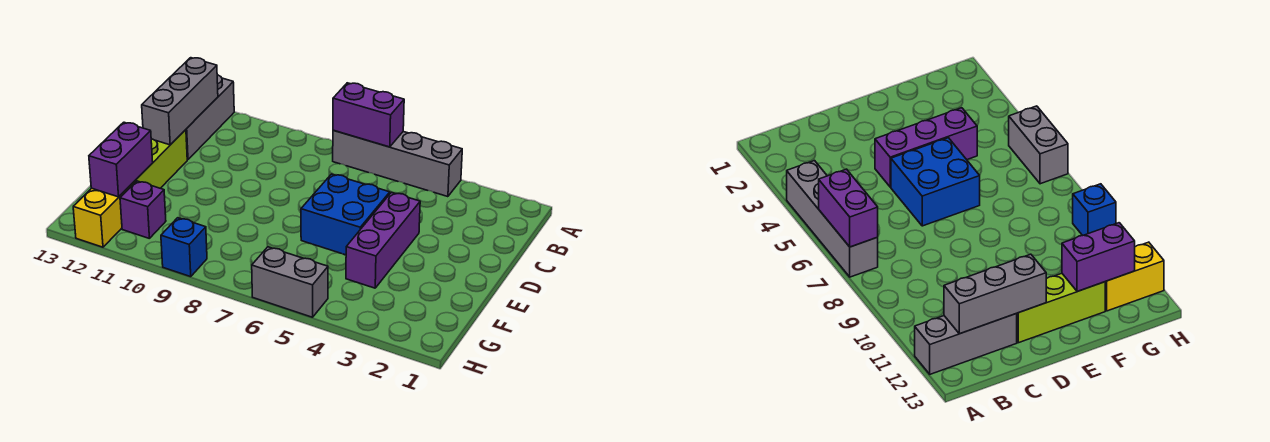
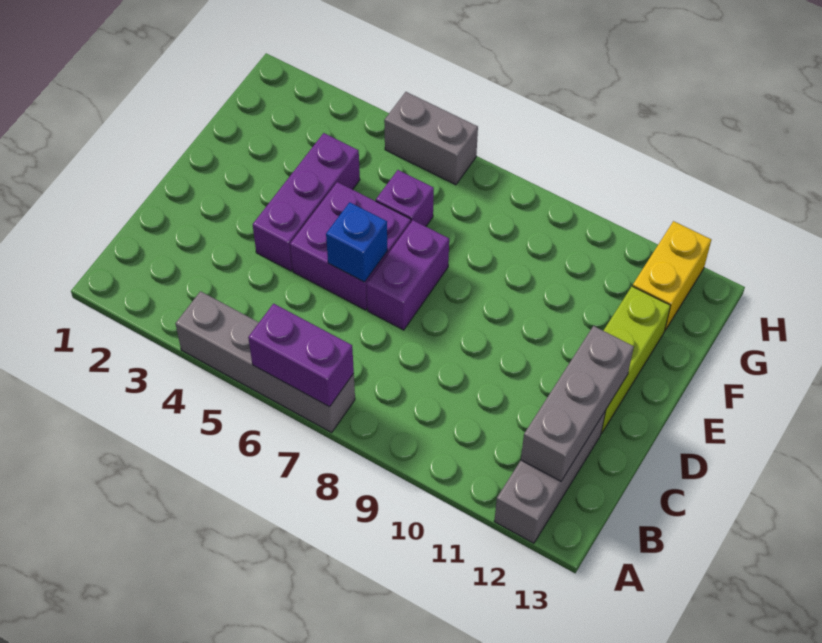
blue 2x2 brick [301,174,390,255] -> purple 2x2 brick [290,182,411,310]
purple 1x2 brick [89,122,153,197] -> purple 1x2 brick moved to [367,220,449,330]
purple 1x1 brick [120,181,166,239] -> purple 1x1 brick moved to [376,170,434,226]
blue 1x1 brick [161,218,207,277] -> blue 1x1 brick moved to [326,202,387,282]

